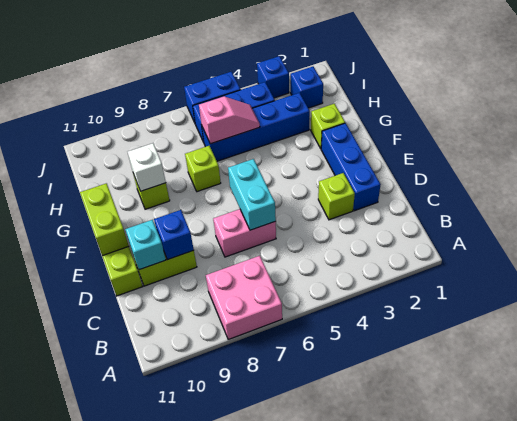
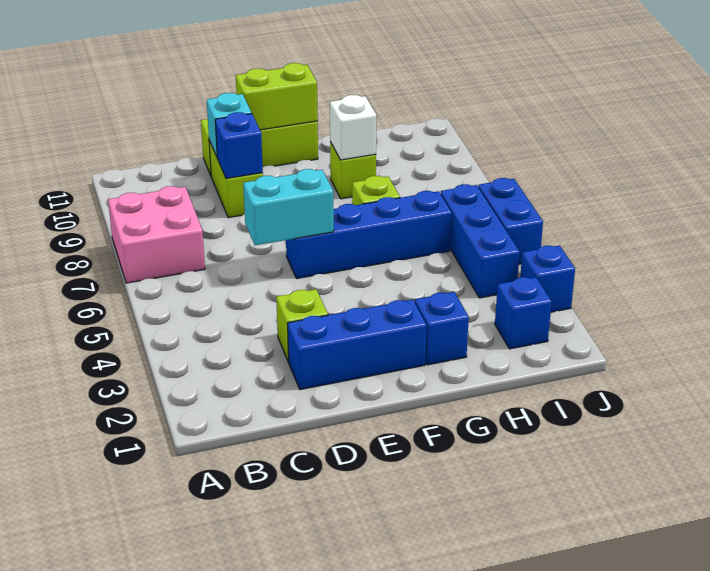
pink 1x2 brick [213,209,276,257] -> none
lime 1x1 brick [311,104,345,148] -> blue 1x1 brick [415,292,469,365]
blue 1x4 brick [202,93,310,161] -> blue 1x4 brick turned to [286,191,452,278]
pink 1x2 slope [199,96,260,144] -> none

